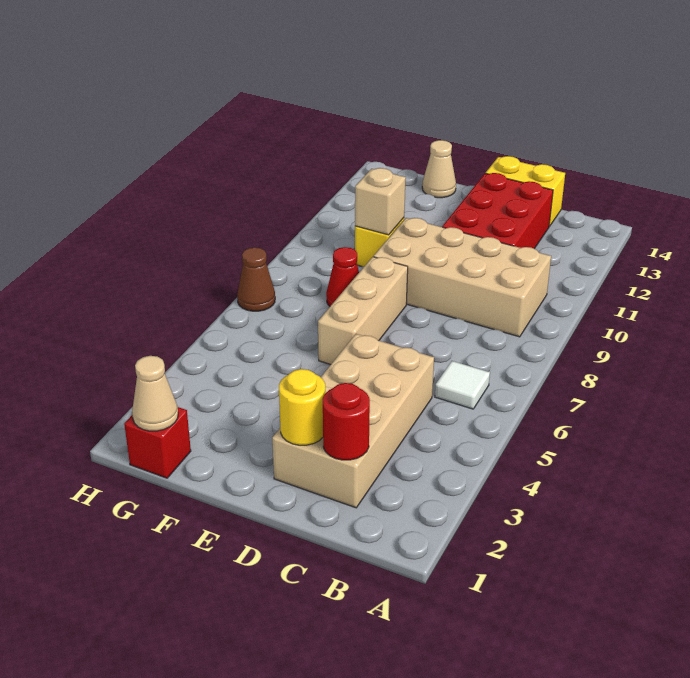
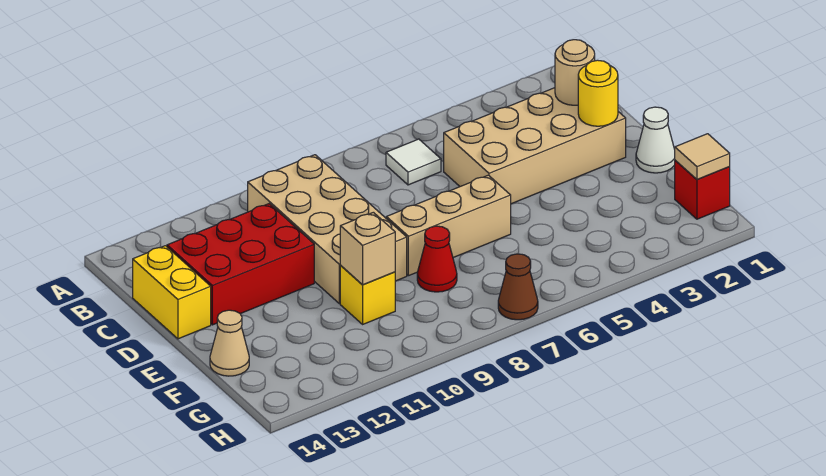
red 1x1 round brick [323,383,370,460] -> tan 1x1 round brick [555,40,595,105]
none -> white 1x1 cone [636,107,675,173]
tan 1x1 cone [132,356,178,431] -> tan 1x1 tile [675,134,730,180]

